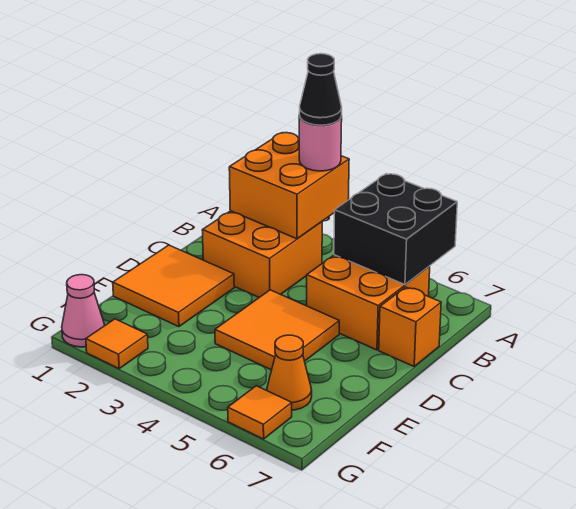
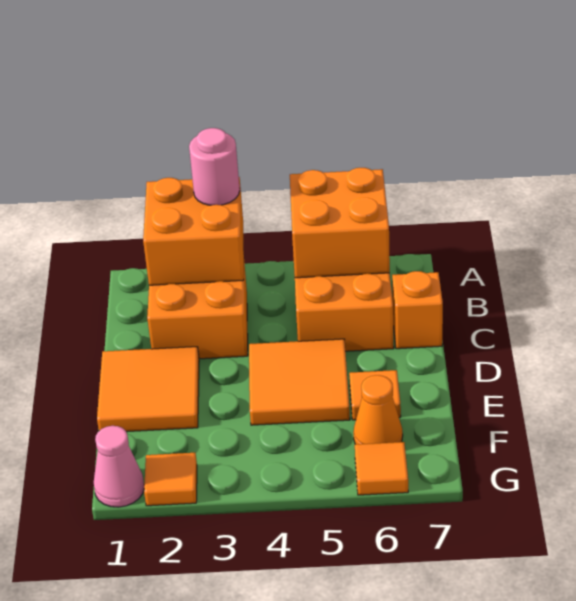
black 1x1 cone [299,54,342,125] -> none
black 2x2 brick [334,174,457,285] -> orange 2x2 brick [290,168,390,278]
none -> orange 1x1 tile [349,370,401,420]

